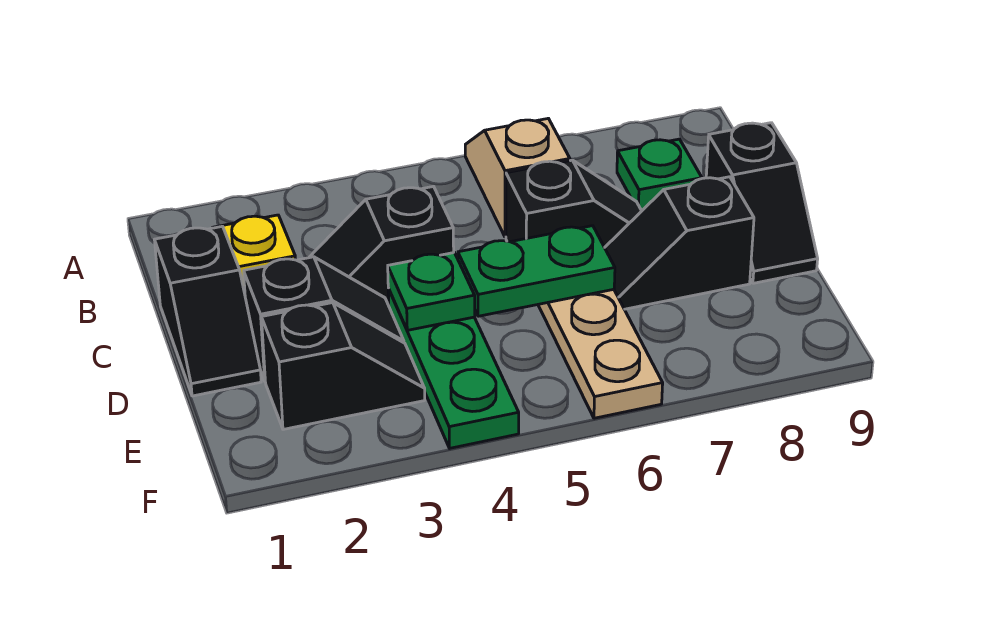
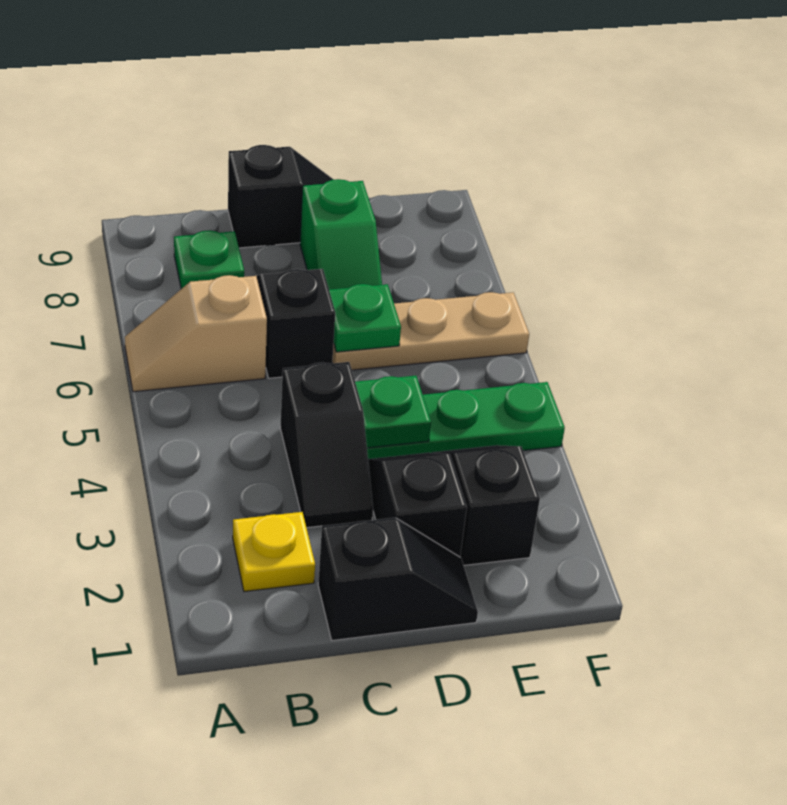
green 1x2 plate [458,226,615,316] -> green 1x1 plate [329,284,401,352]
black 1x2 slope [605,177,754,309] -> green 1x2 slope [300,179,382,290]

